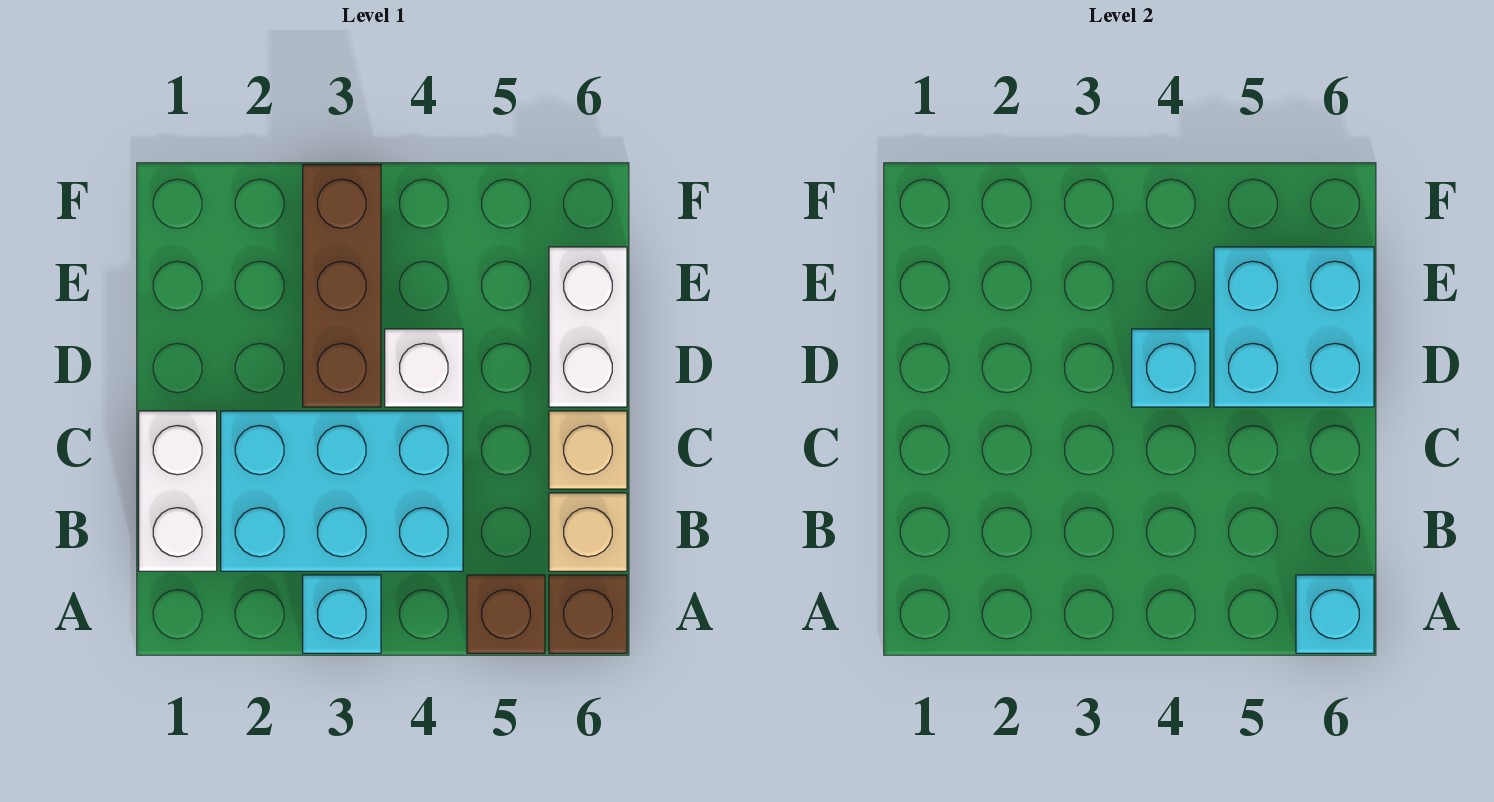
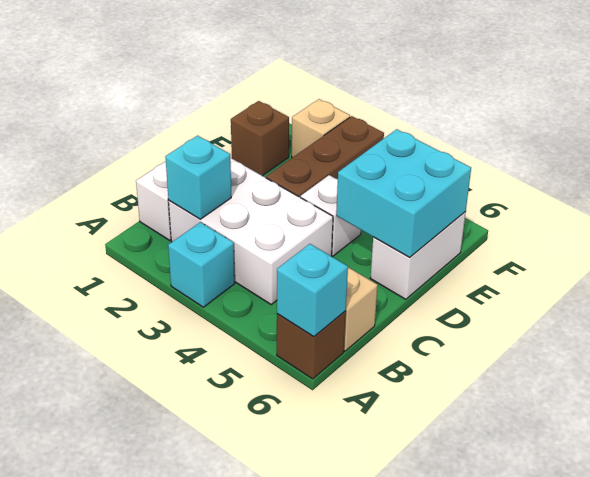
brown 1x1 brick [467,575,545,653] -> brown 1x1 brick moved to [231,101,289,176]
cyan 2x3 brick [221,411,463,571] -> white 2x3 brick [169,158,333,304]
tan 1x1 brick [549,411,627,489] -> tan 1x1 brick moved to [292,99,350,158]
cyan 1x1 brick [1132,329,1210,407] -> cyan 1x1 brick moved to [165,136,231,219]

